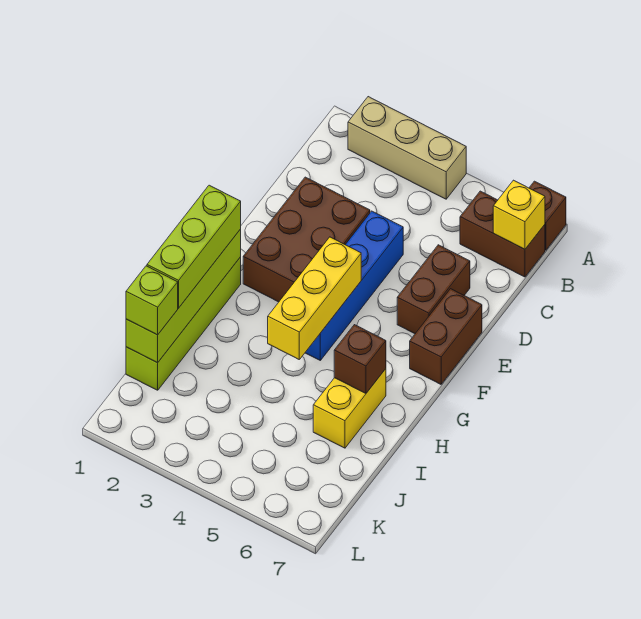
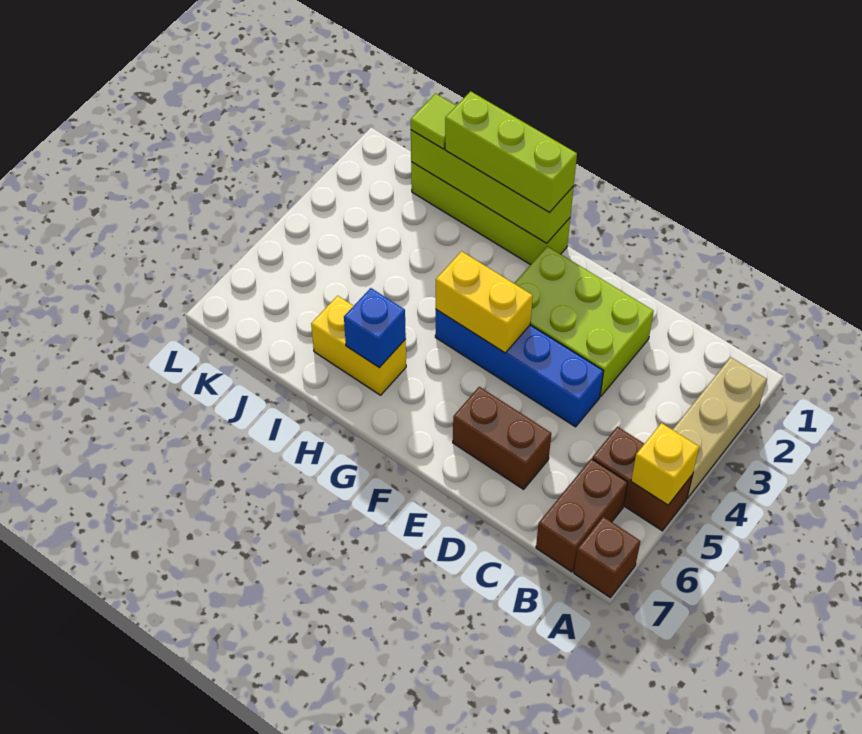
yellow 1x1 brick [493,180,545,249] -> yellow 1x1 brick moved to [631,423,699,505]
brown 2x3 brick [243,177,370,302] -> lime 2x3 brick [514,246,654,396]
brown 1x2 brick [410,289,482,384] -> brown 1x2 brick moved to [592,427,692,531]
yellow 1x3 brick [268,237,361,359] -> yellow 1x2 brick [436,251,533,353]
brown 1x1 brick [334,325,386,393] -> blue 1x1 brick [344,288,406,368]
lime 1x1 brick [126,266,178,335] -> lime 1x1 tile [411,94,456,149]

